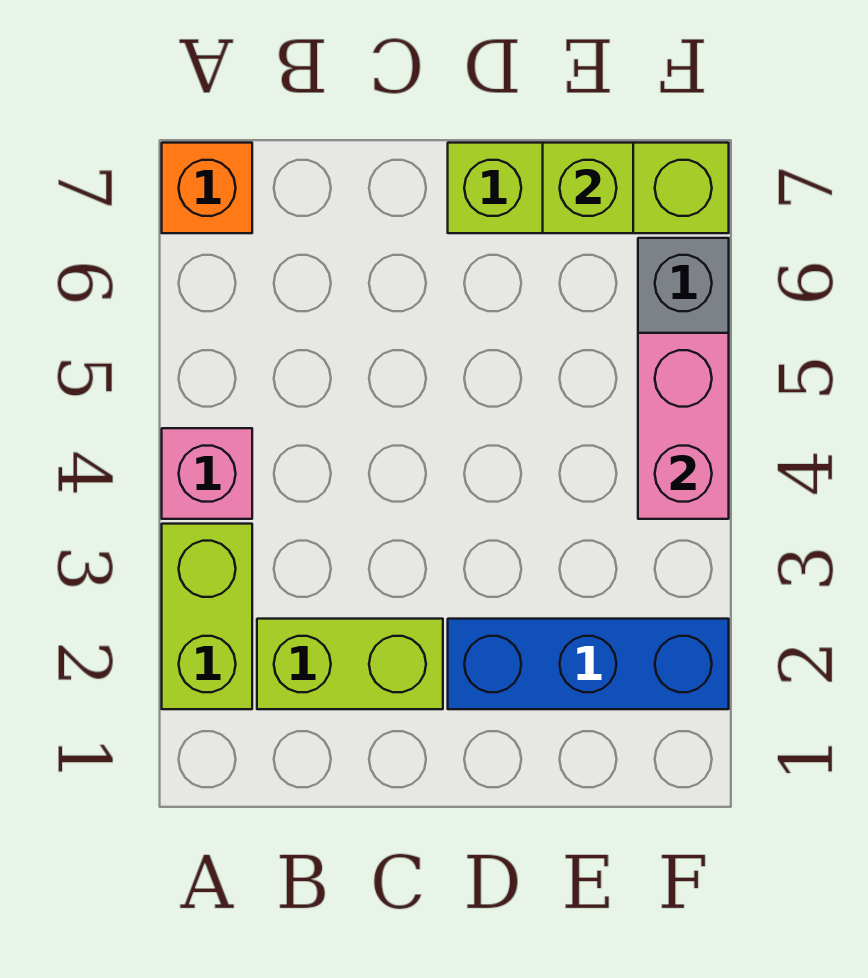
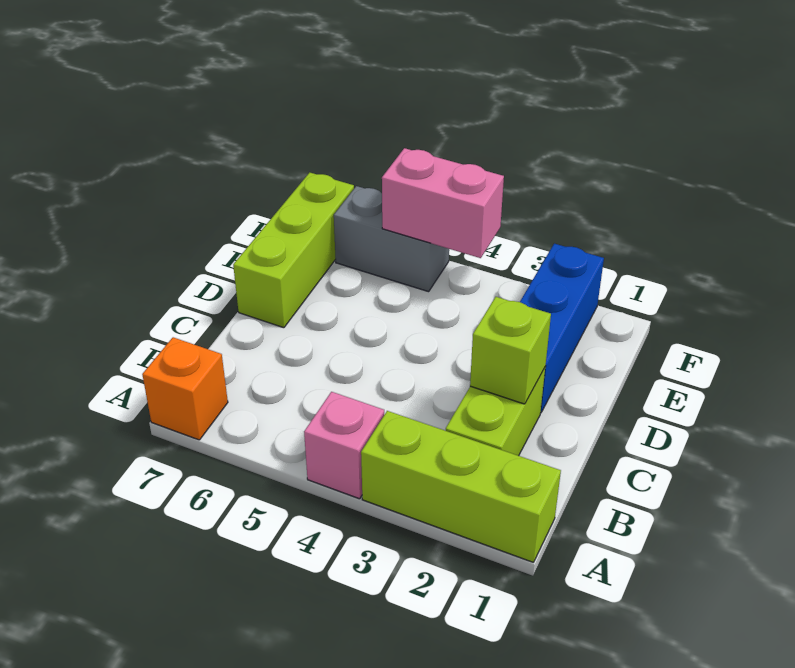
lime 1x2 brick [162,524,252,709] -> lime 1x3 brick [361,411,561,562]
lime 1x1 brick [543,143,633,233] -> lime 1x1 brick moved to [470,297,551,404]

